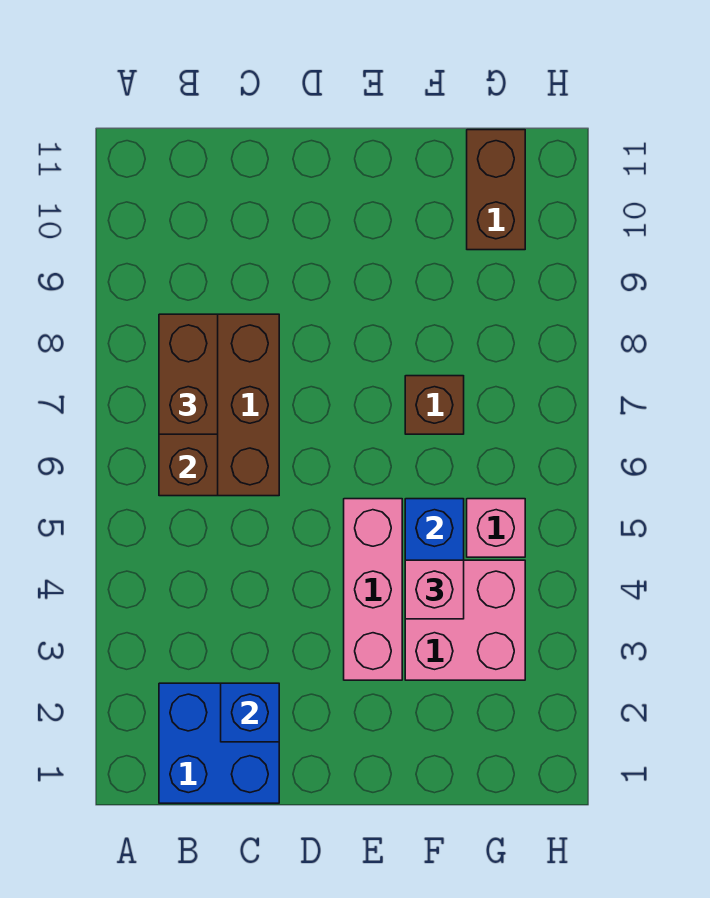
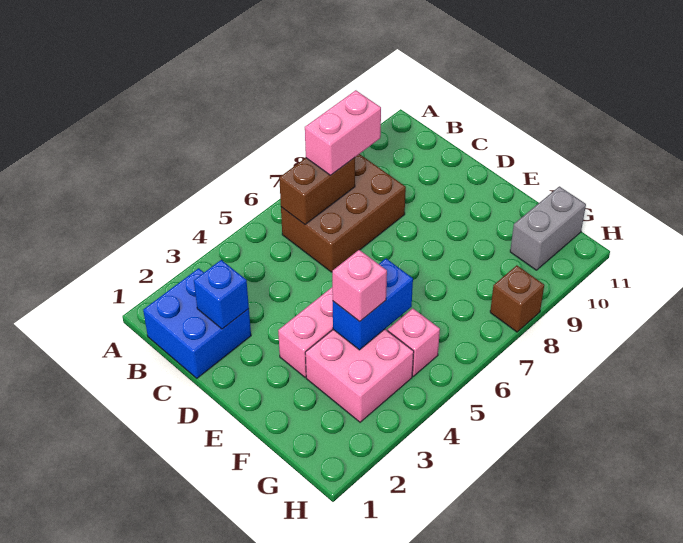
brown 1x2 brick [159,314,218,434] -> pink 1x2 brick [305,90,381,175]
brown 1x1 brick [405,376,464,434] -> brown 1x1 brick moved to [490,265,544,332]
brown 1x2 brick [467,130,525,250] -> grey 1x2 brick [510,186,586,270]

